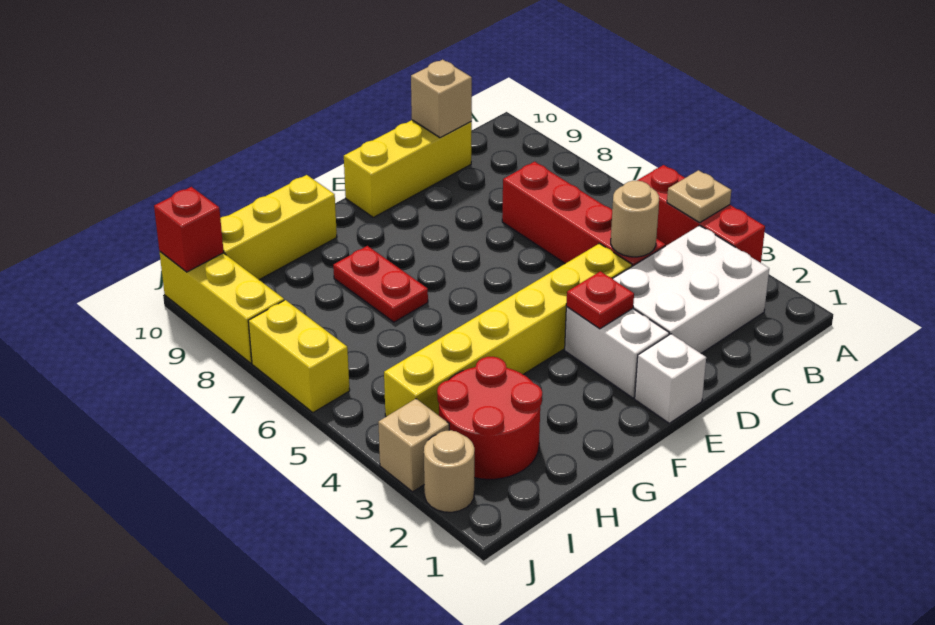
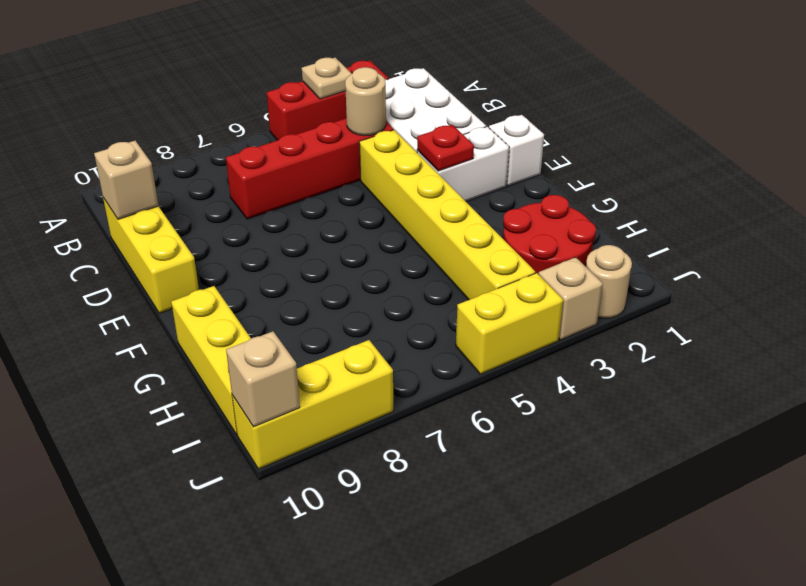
red 1x2 plate [333,246,428,322] -> none
yellow 1x2 brick [248,300,350,413] -> yellow 1x2 brick moved to [456,273,563,374]
red 1x1 brick [154,187,224,272] -> tan 1x1 brick [226,331,300,427]

